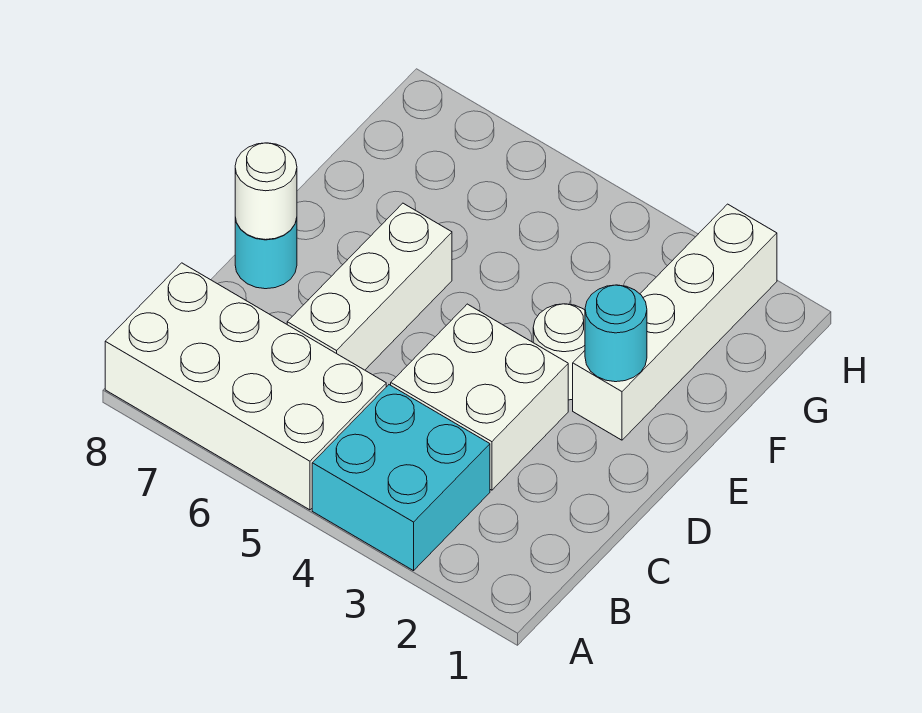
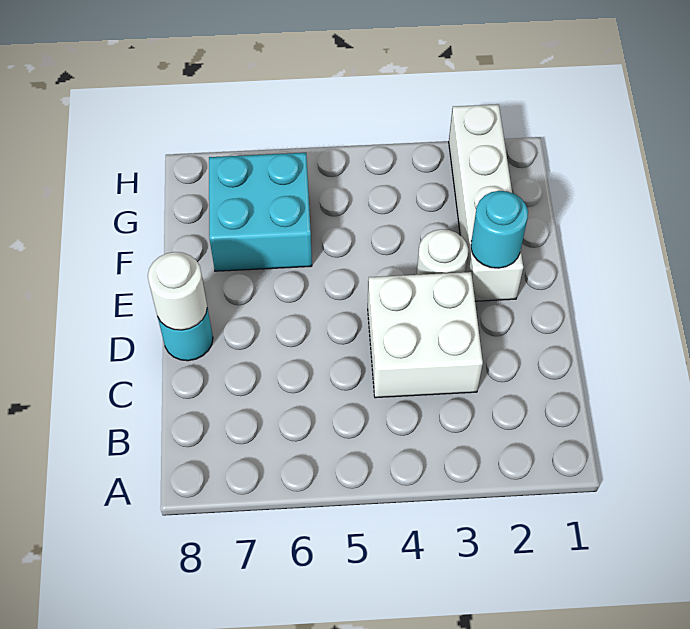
cyan 2x2 brick [312,385,490,571] -> cyan 2x2 brick moved to [209,153,312,271]
white 2x4 brick [105,263,386,510] -> none
white 1x3 brick [287,203,452,370] -> none

